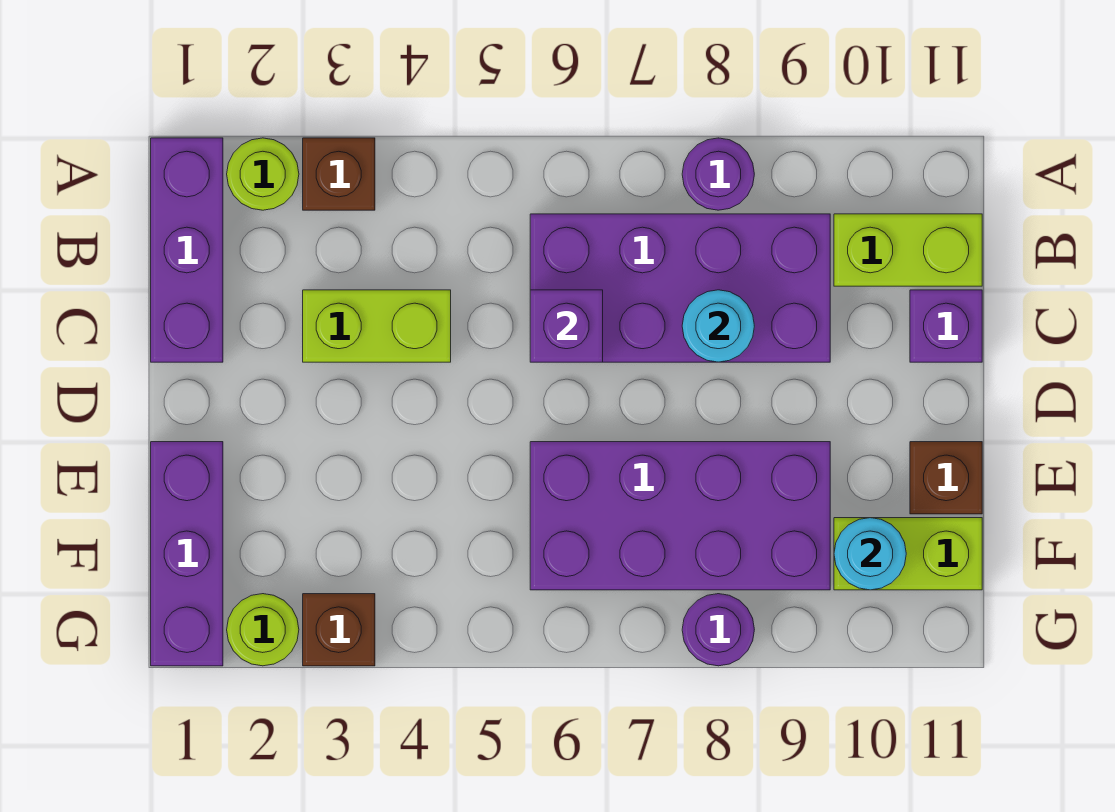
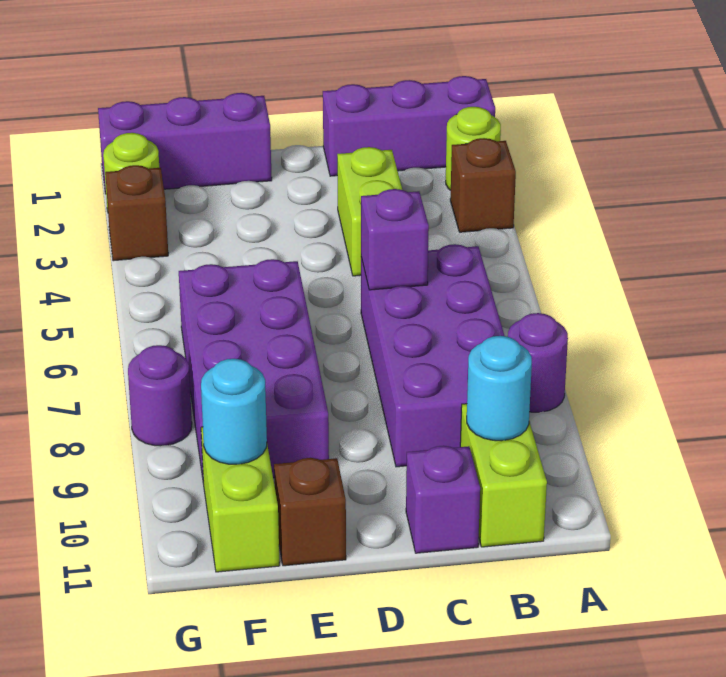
cyan 1x1 round brick [682,290,754,362] -> cyan 1x1 round brick moved to [467,336,532,441]

